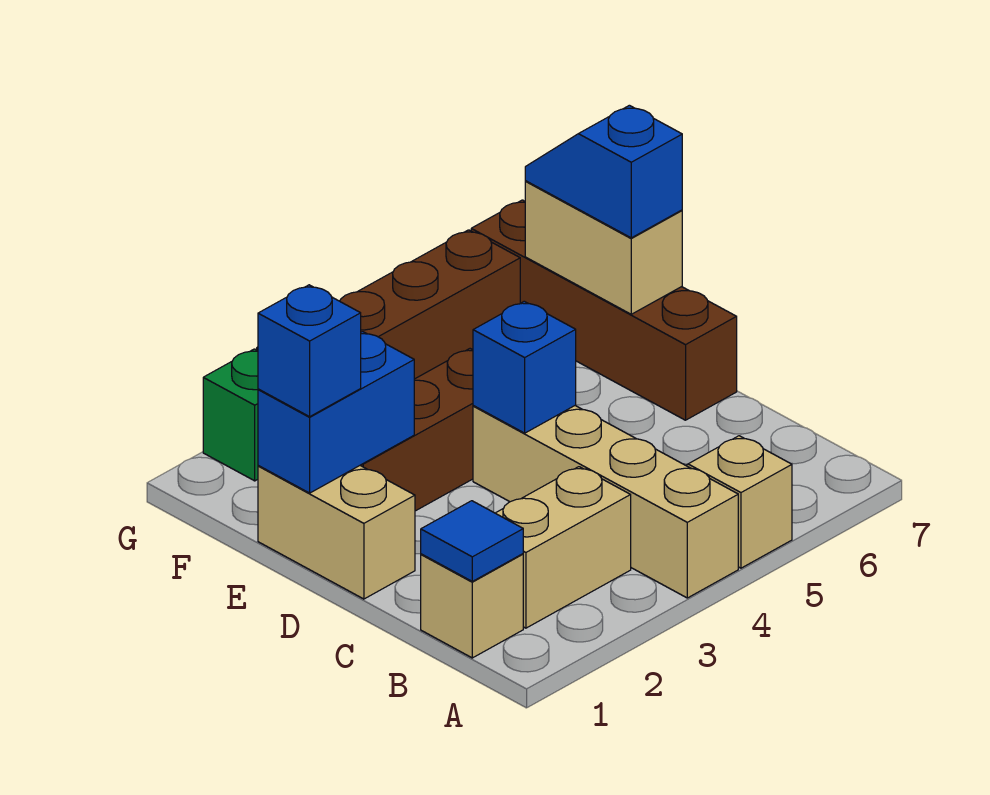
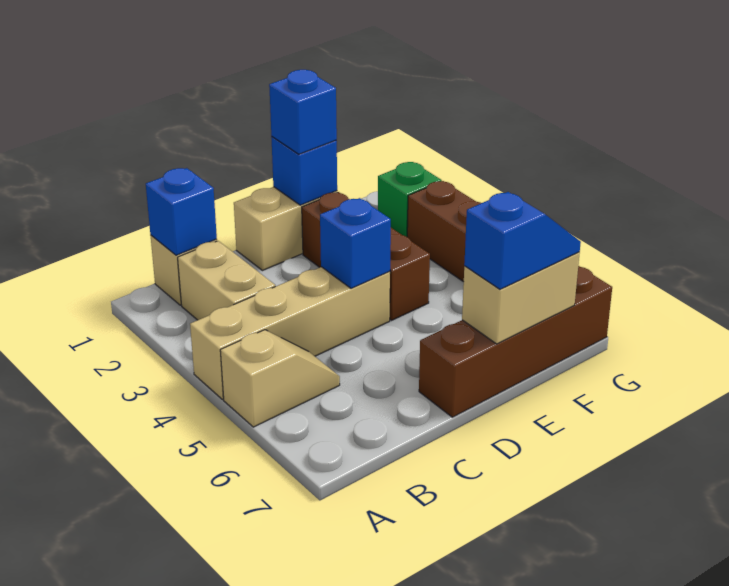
blue 1x1 tile [421,501,523,581] -> blue 1x1 brick [146,168,217,255]
blue 1x2 brick [258,332,414,493] -> blue 1x1 brick [271,137,337,205]

